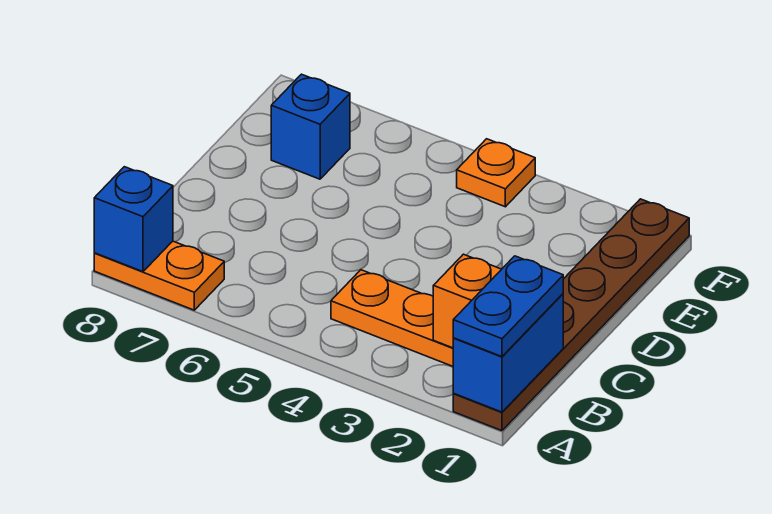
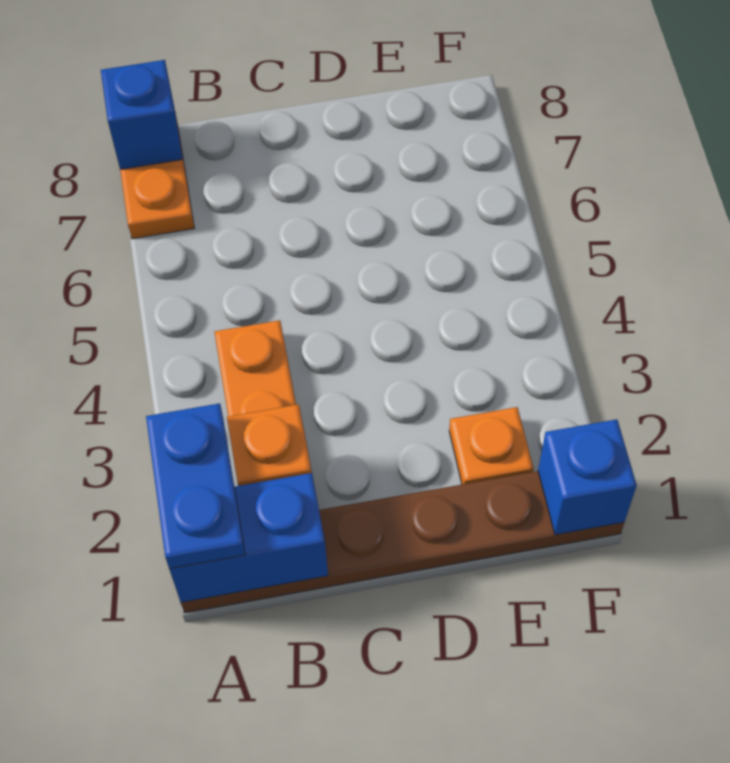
blue 1x2 plate [453,256,563,357] -> blue 1x2 plate turned to [146,403,245,569]
blue 1x1 brick [271,74,350,179] -> blue 1x1 brick moved to [538,419,637,535]
orange 1x1 plate [457,139,535,207] -> orange 1x1 plate moved to [449,407,534,484]

